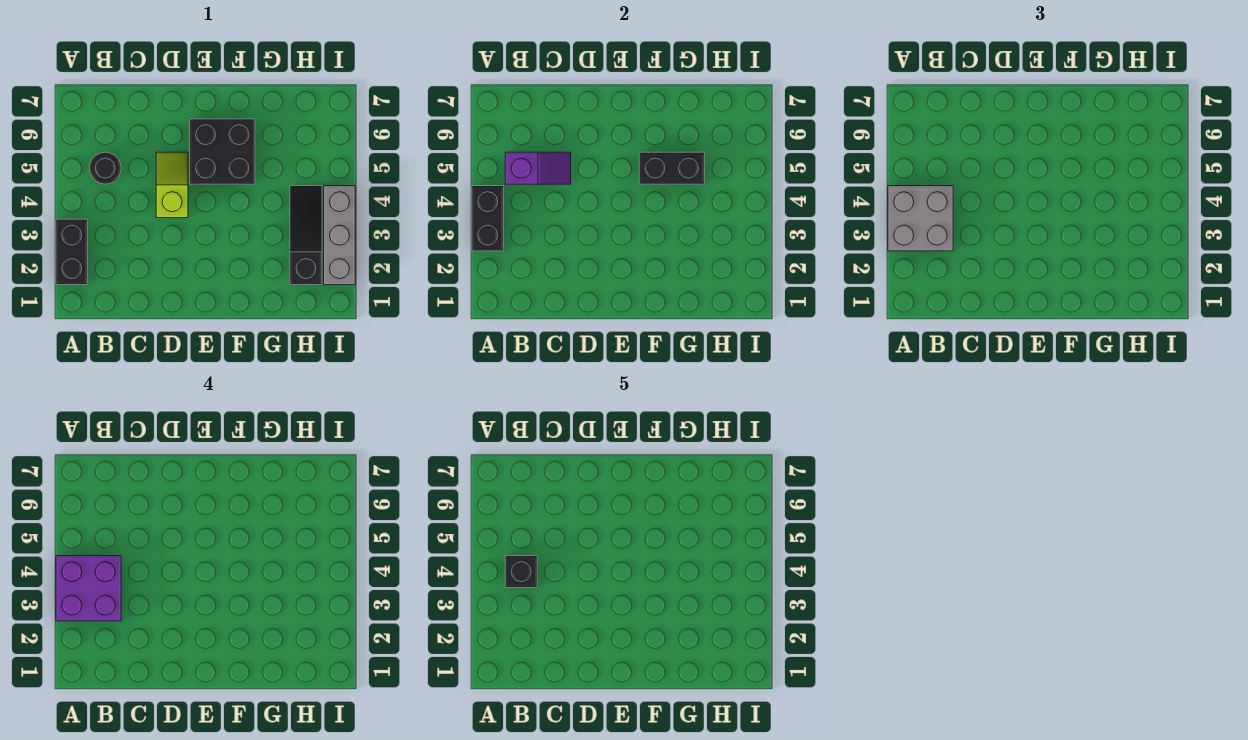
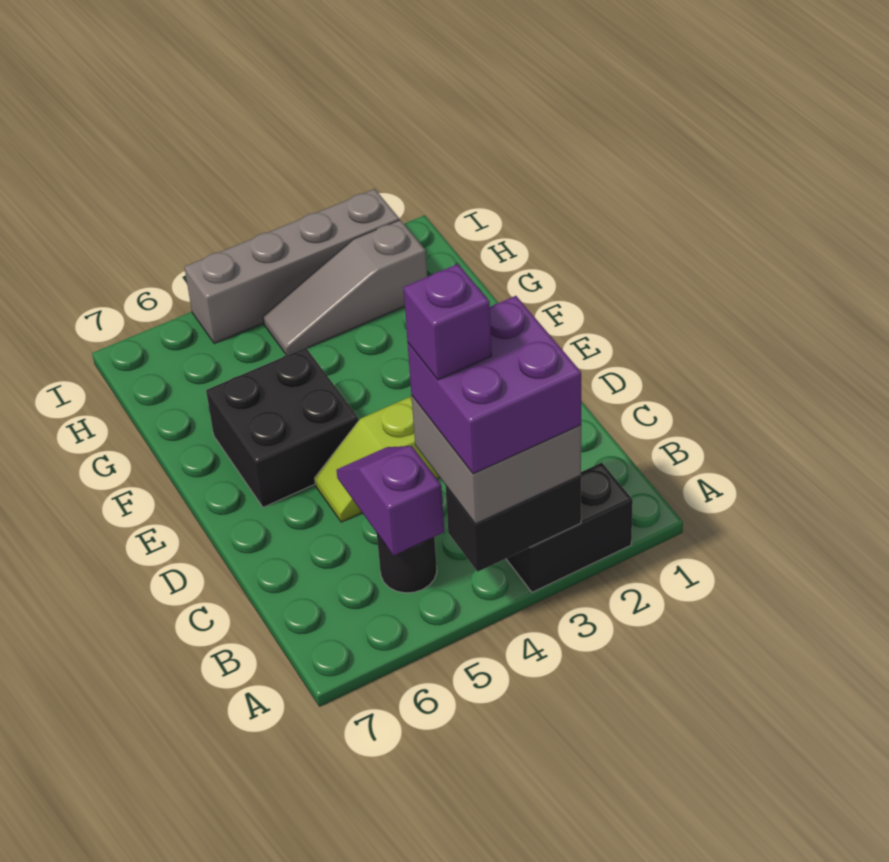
black 1x1 brick [505,556,537,588] -> purple 1x1 brick [403,264,492,380]
black 1x2 brick [639,152,705,184] -> none
black 1x3 slope [290,186,322,285] -> grey 1x3 slope [263,220,427,355]
grey 1x3 brick [324,186,355,285] -> grey 1x4 brick [184,189,399,344]

